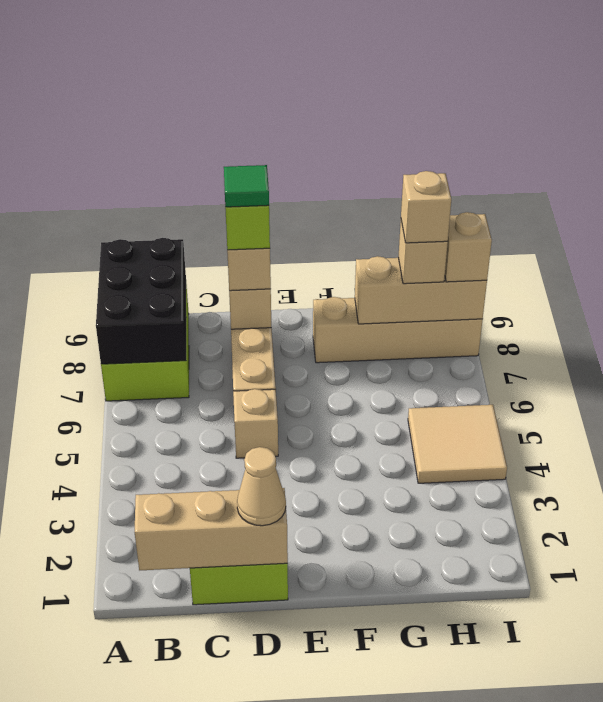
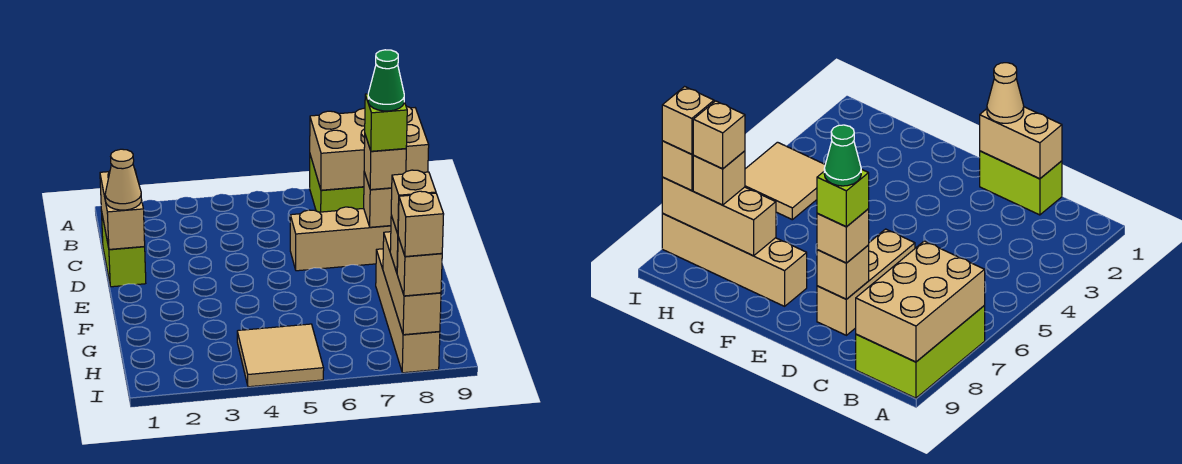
black 2x3 brick [96,238,186,364] -> tan 2x3 brick [310,106,429,190]
tan 1x3 brick [135,488,288,570] -> tan 1x2 brick [100,170,145,249]
tan 1x1 brick [233,389,278,458] -> tan 1x1 brick moved to [398,191,444,257]
green 1x1 tile [224,165,269,207] -> green 1x1 cone [368,50,404,111]

